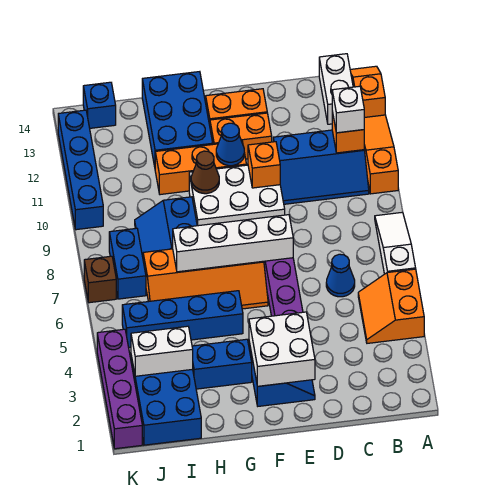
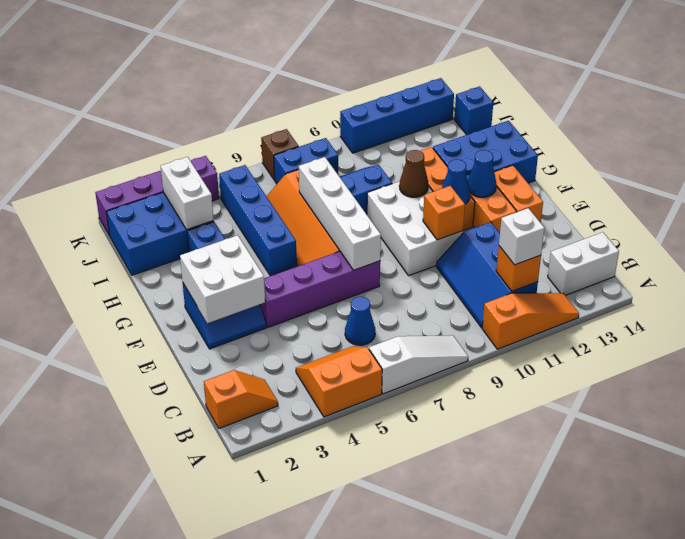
orange 1x2 slope [350,66,385,118] -> orange 1x2 slope moved to [204,370,278,428]
none -> blue 1x1 cone [468,150,496,197]

